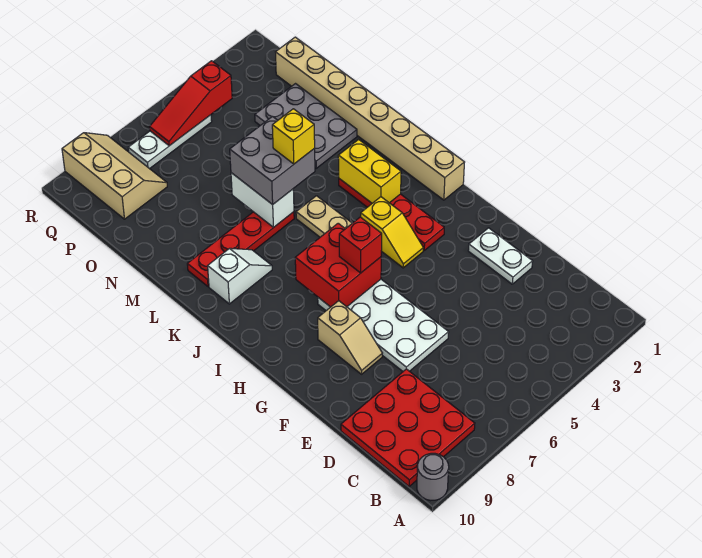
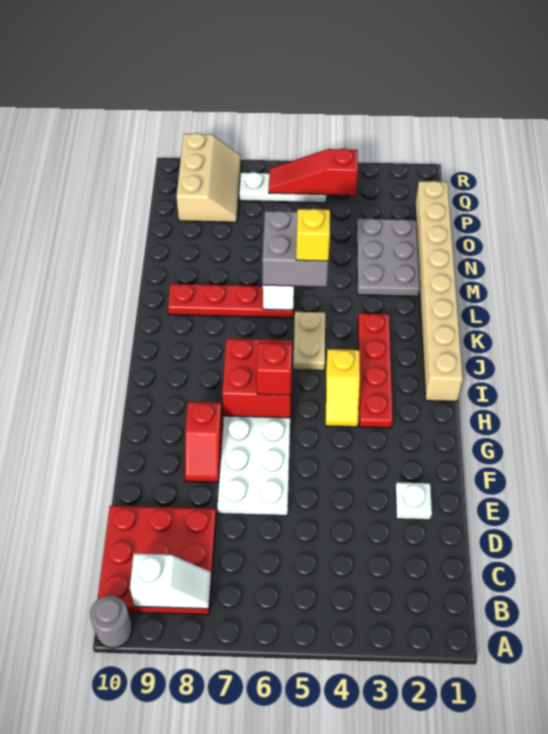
white 1x2 plate [468,228,533,284] -> white 1x1 plate [395,482,432,520]
tan 1x2 slope [318,301,382,374] -> red 1x2 slope [185,402,223,482]
yellow 1x2 brick [338,139,401,203] -> none
white 1x2 slope [208,248,272,304] -> white 1x2 slope moved to [130,554,211,609]

